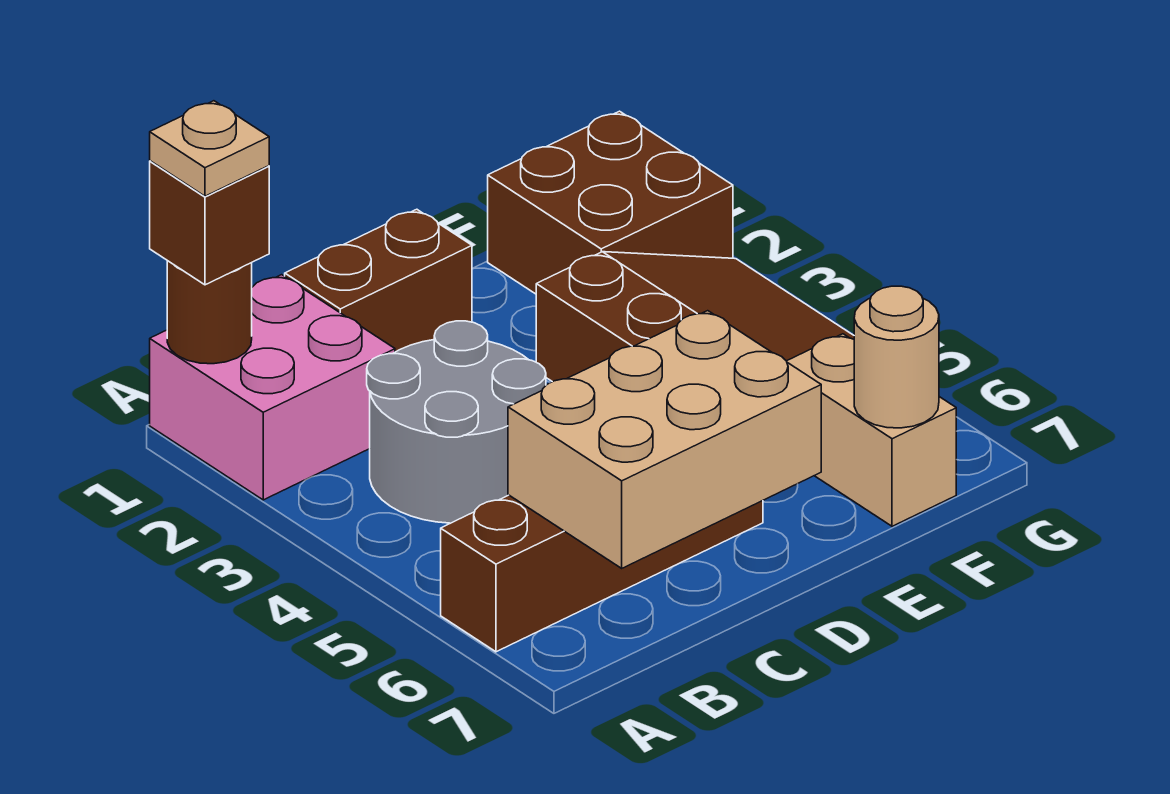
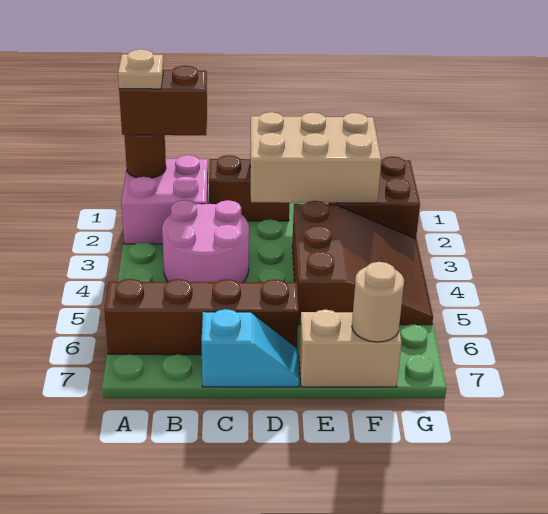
brown 1x1 brick [150,161,269,285] -> brown 1x2 brick [119,66,207,135]
grey 2x2 round brick [367,321,546,523] -> pink 2x2 round brick [162,200,249,282]
tan 2x3 brick [508,311,821,568] -> tan 2x3 brick moved to [250,112,381,203]
none -> cyan 1x2 slope [202,309,299,387]
tan 1x2 brick [787,334,956,526] -> tan 1x2 brick turned to [299,309,402,387]

